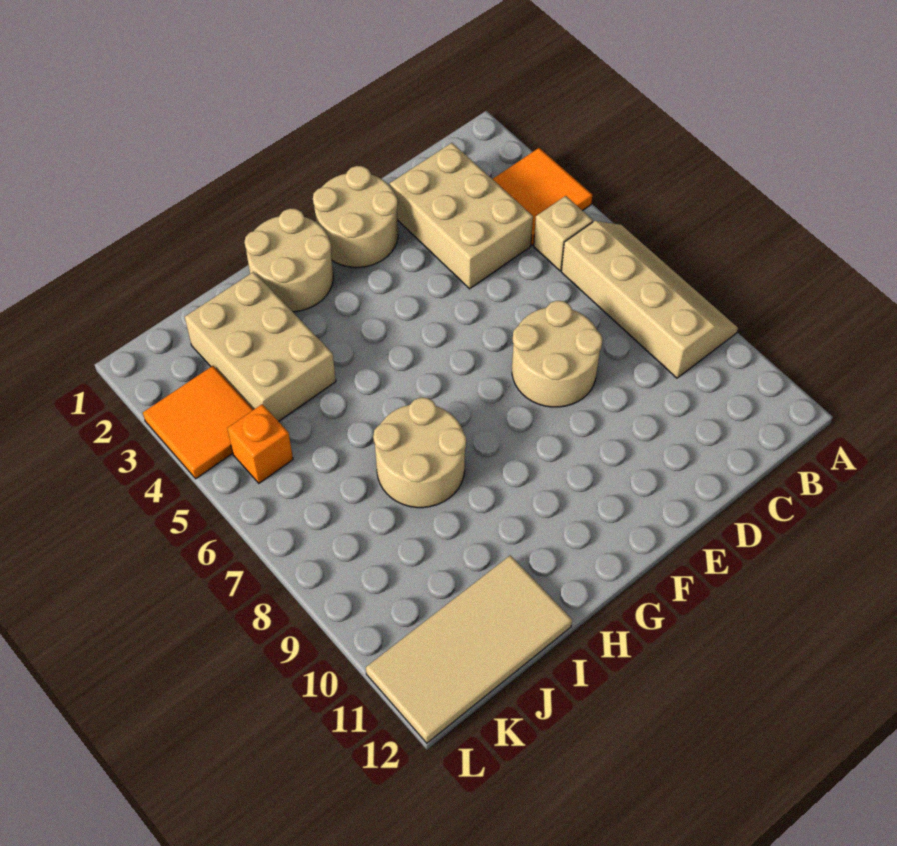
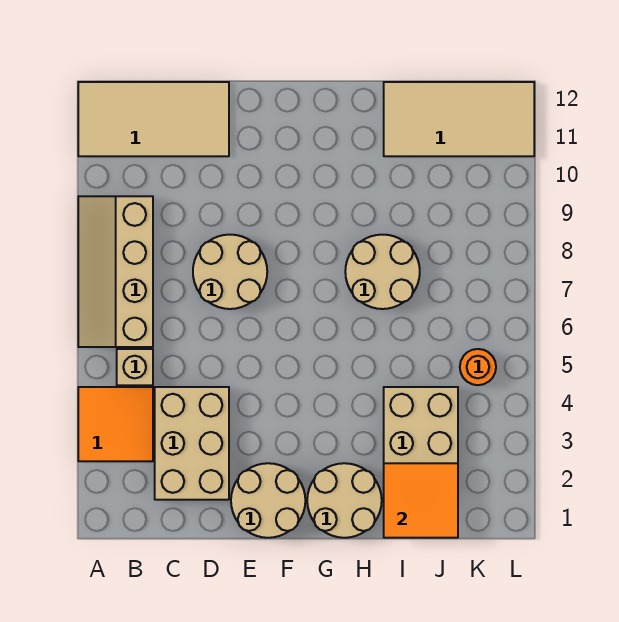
none -> tan 2x4 tile [78,82,229,156]
orange 2x2 tile [143,366,254,479] -> orange 2x2 tile moved to [384,463,458,538]
orange 1x1 brick [227,404,293,483] -> orange 1x1 round brick [460,349,496,385]

